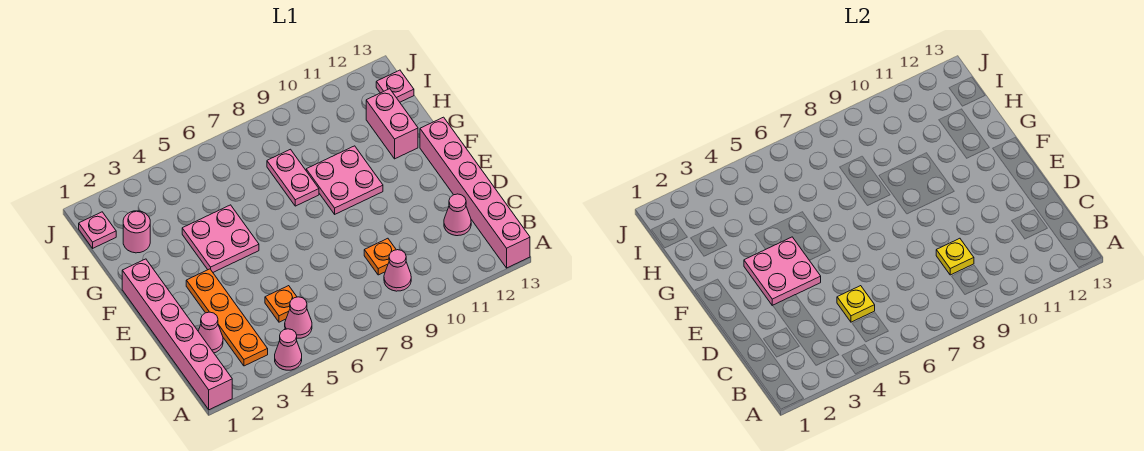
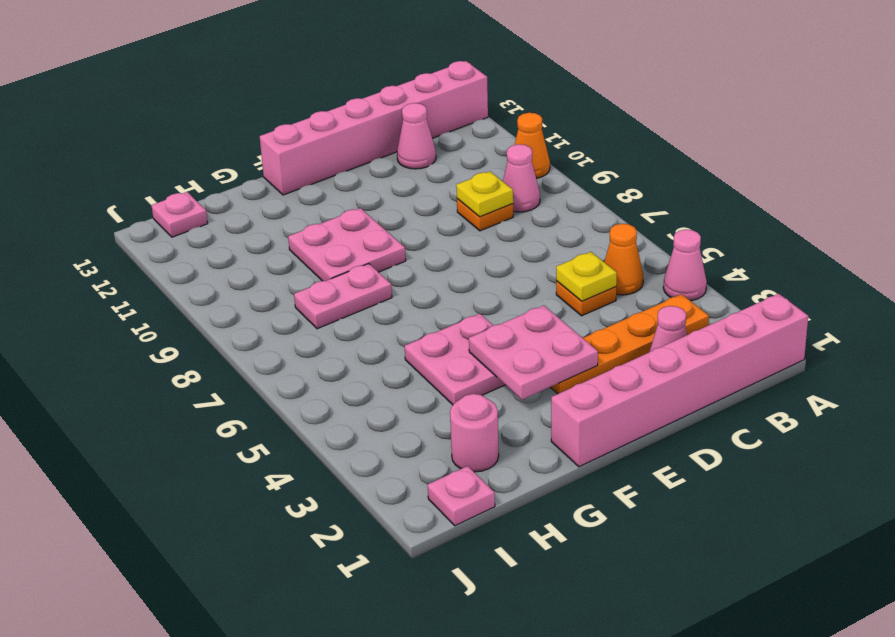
none -> orange 1x1 cone [515,113,550,179]
pink 1x1 cone [285,297,312,338] -> orange 1x1 cone [605,224,643,295]
pink 1x2 brick [366,89,418,159] -> none

